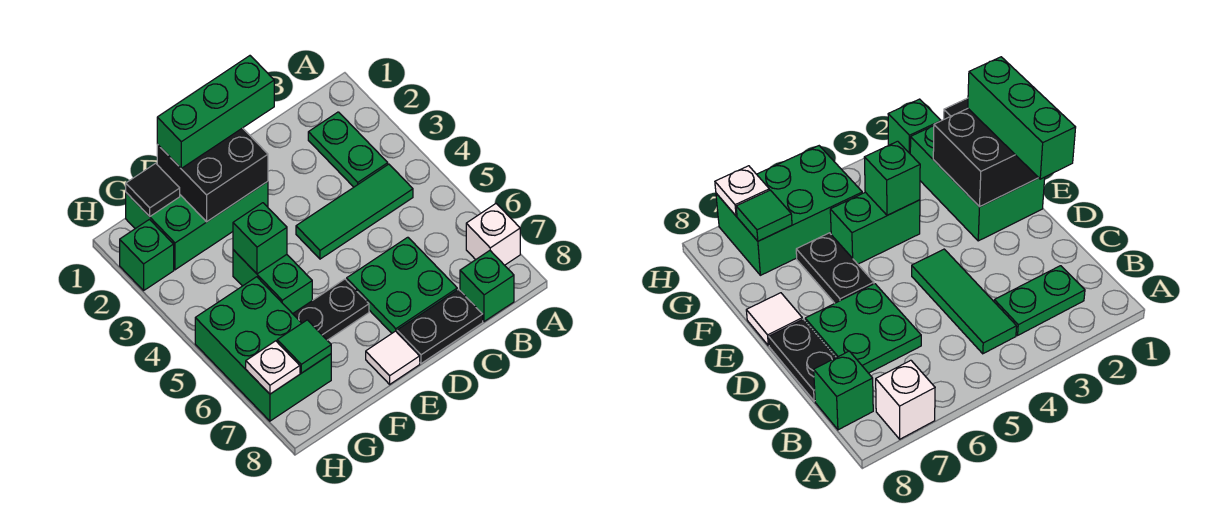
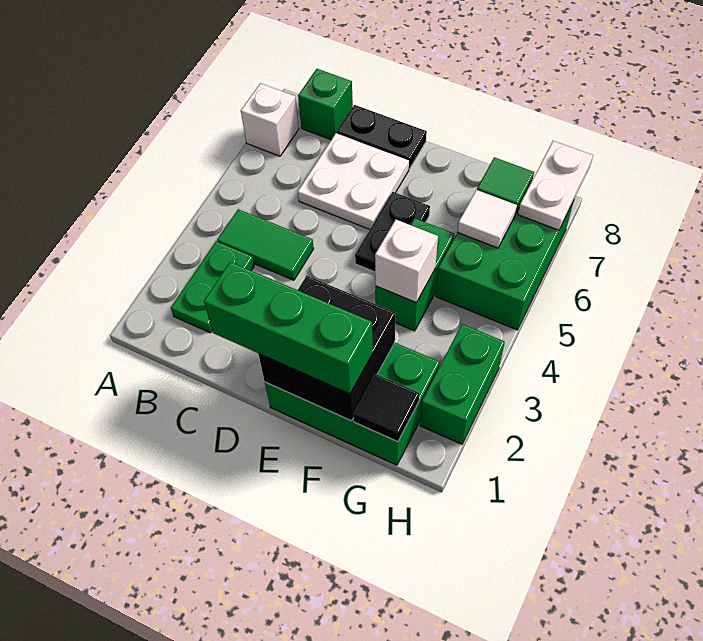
green 1x3 tile [296,164,413,259] -> green 1x2 tile [217,209,314,280]
green 2x2 plate [347,237,457,333] -> white 2x2 plate [298,133,409,229]
black 1x2 plate [293,279,369,340] -> black 1x2 plate turned to [355,192,430,272]
white 1x1 tile [366,331,420,384] -> white 1x1 tile moved to [458,190,517,248]
green 1x1 brick [233,203,287,274] -> white 1x1 brick [375,220,438,303]
green 1x1 brick [120,220,174,290] -> green 1x2 brick [420,324,505,444]
white 1x1 plate [246,341,300,394] -> white 1x2 plate [518,141,593,230]

